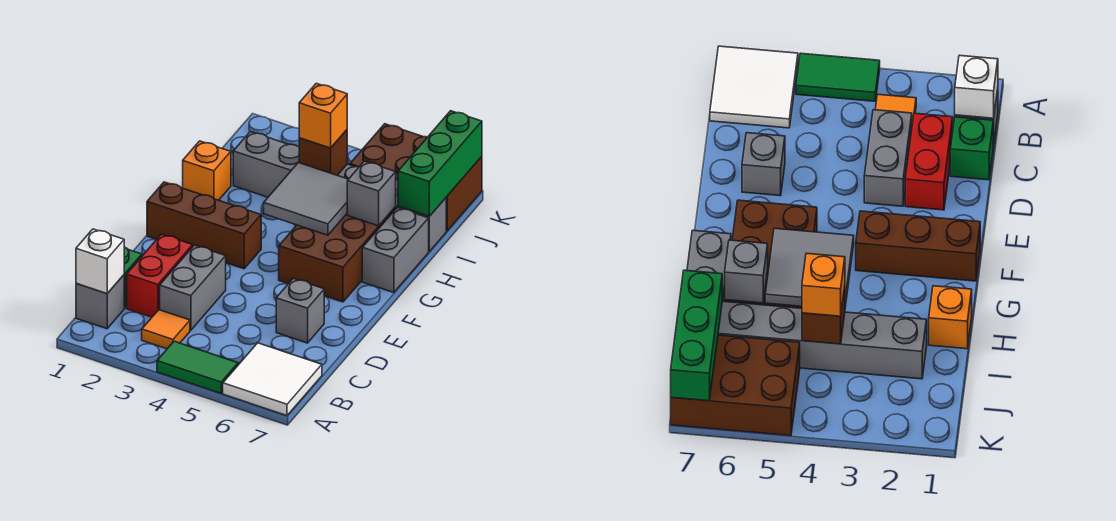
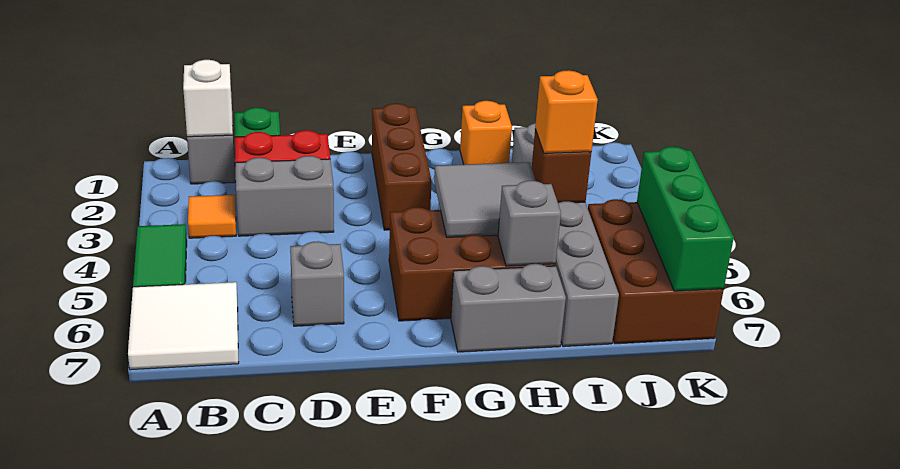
green 1x3 brick [398,111,482,216] -> green 1x3 brick turned to [637,147,734,291]

